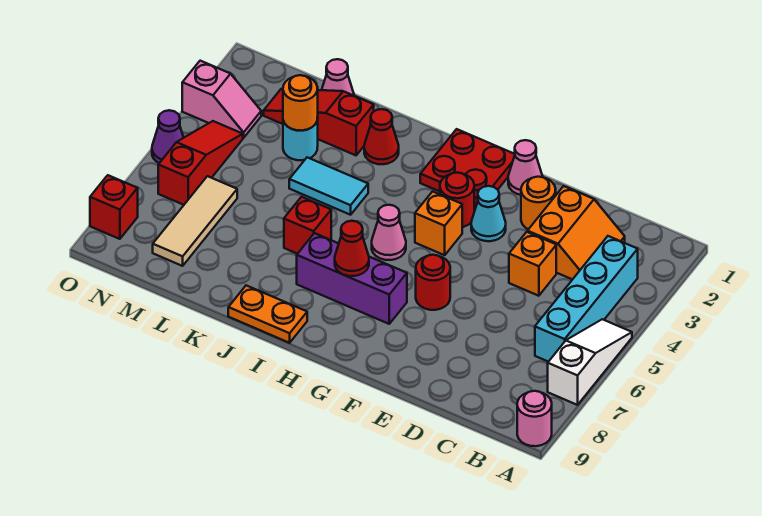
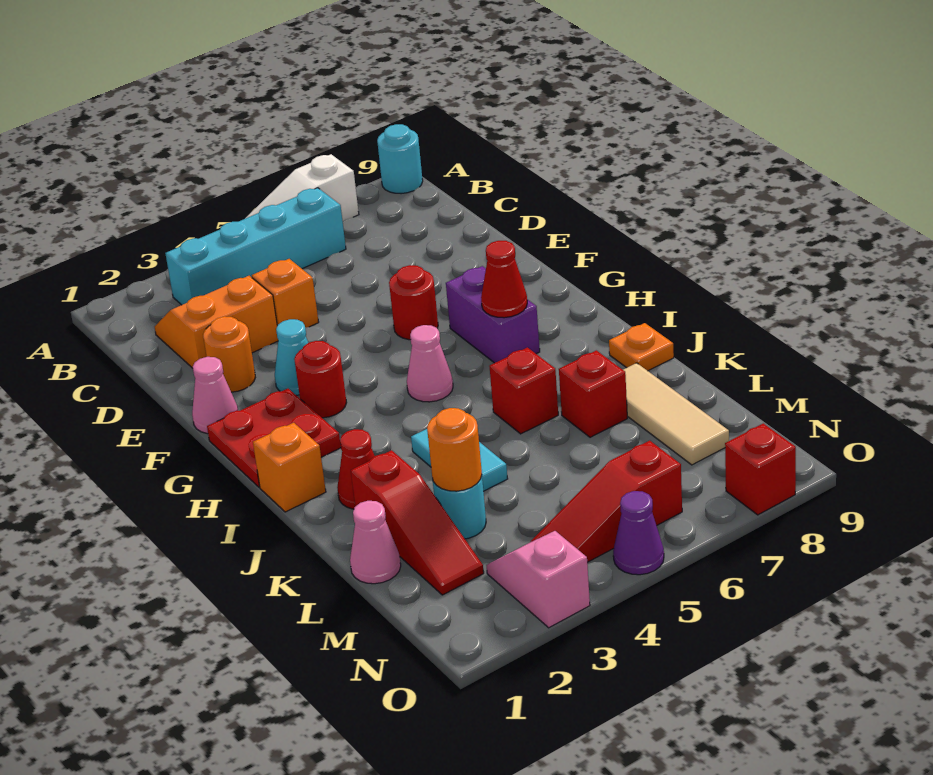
pink 1x1 round brick [517,391,552,446] -> cyan 1x1 round brick [377,124,423,194]
orange 1x1 brick [415,191,462,255] -> orange 1x1 brick moved to [253,423,326,512]
purple 1x3 brick [297,233,407,324] -> purple 1x2 brick [446,266,540,363]
orange 1x2 plate [228,285,307,343] -> orange 1x1 plate [609,323,674,371]
none -> red 1x1 brick [559,350,627,437]
tan 1x3 tile [153,176,237,266] -> tan 1x3 tile turned to [623,363,729,465]

